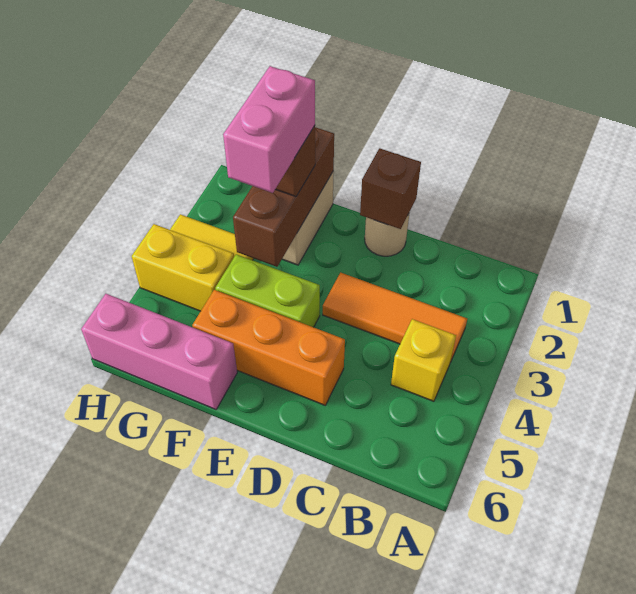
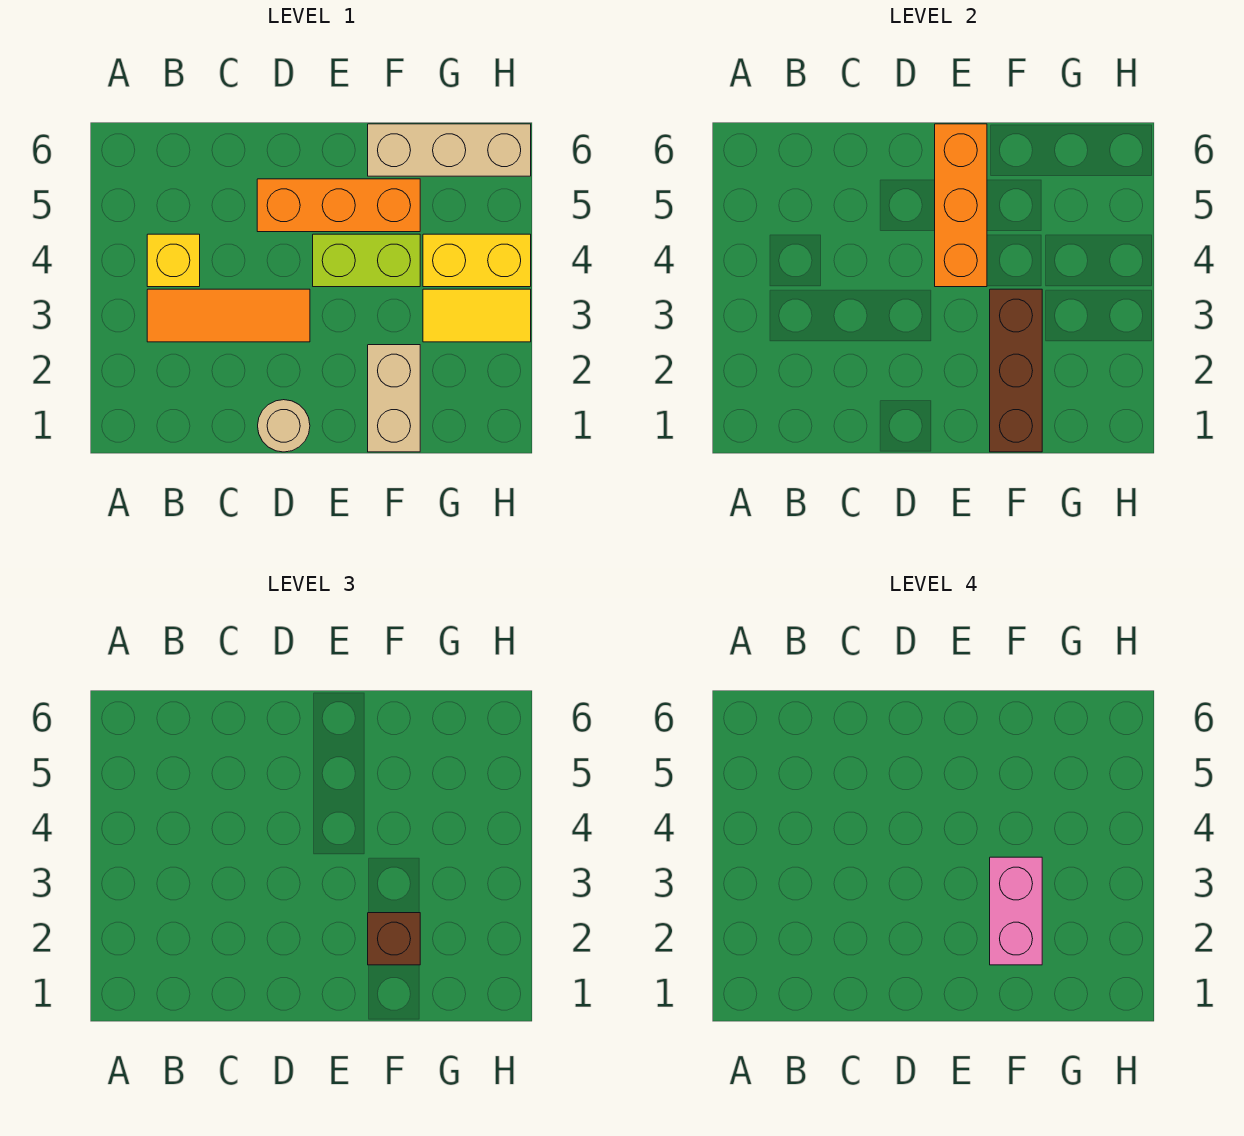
brown 1x1 brick [360,148,421,229] -> none
none -> orange 1x3 brick [935,124,987,287]
pink 1x3 brick [81,294,237,409] -> tan 1x3 brick [368,124,531,176]

